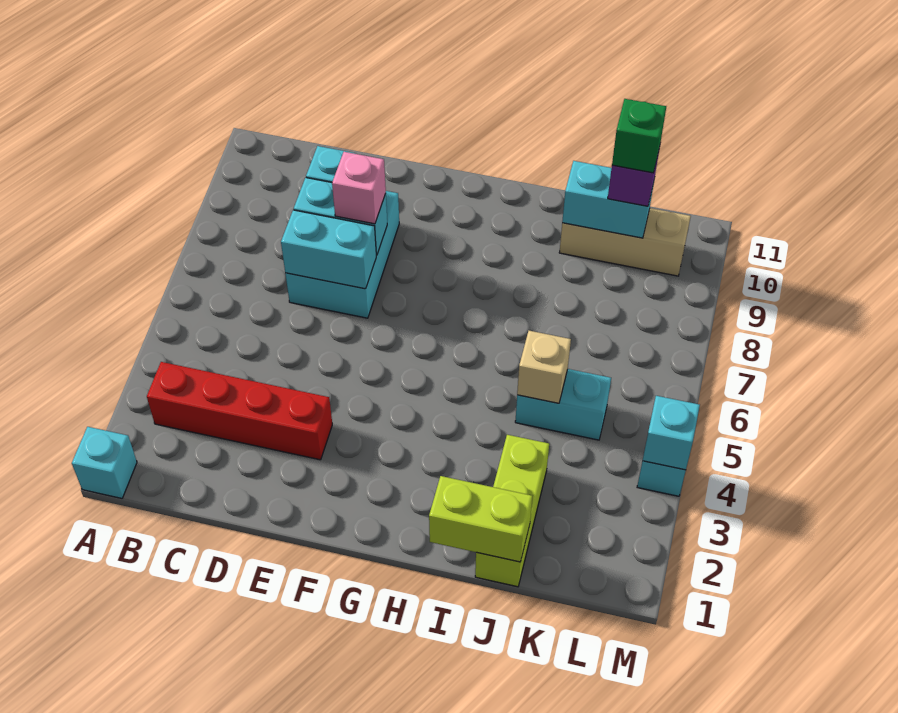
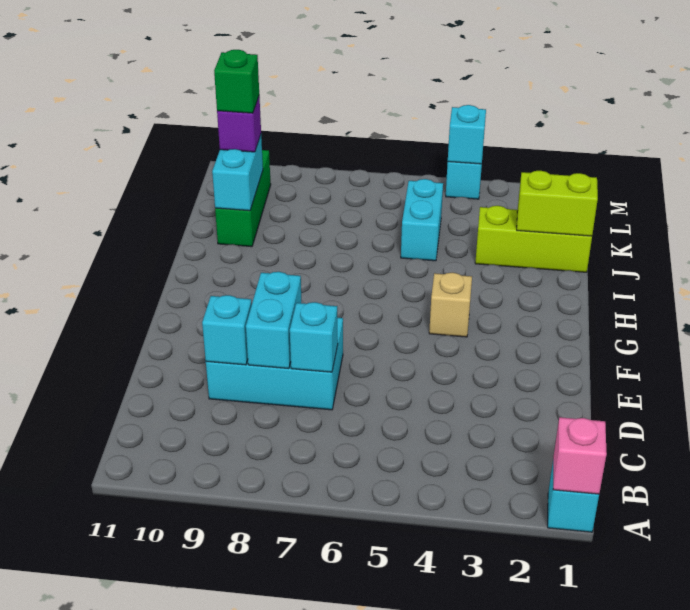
red 1x4 brick [147,362,332,460] -> none
cyan 1x2 brick [281,210,376,289] -> cyan 1x1 brick [290,302,338,372]
pink 1x1 brick [332,152,386,224] -> pink 1x1 brick moved to [553,417,607,494]
lime 1x2 brick [429,476,532,562] -> lime 1x2 brick turned to [517,171,598,236]
tan 1x1 brick [517,330,571,403] -> tan 1x1 brick moved to [429,273,472,337]
tan 1x3 brick [559,208,691,276] -> green 1x3 brick [215,150,271,247]

